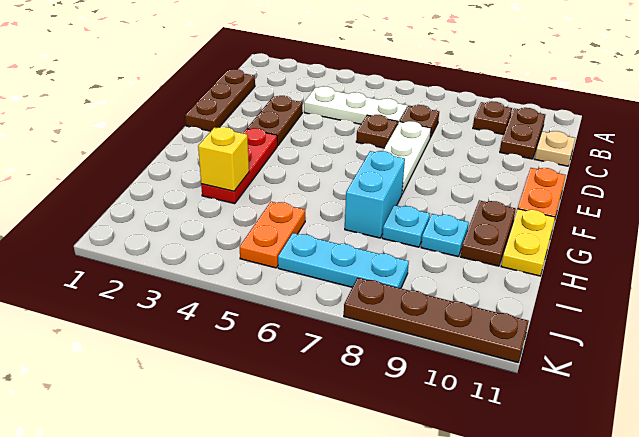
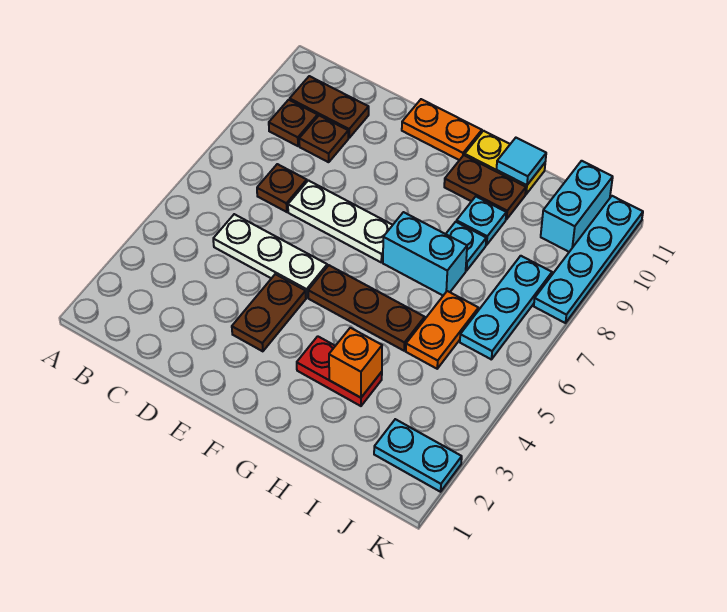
brown 1x3 plate [185,69,255,131] -> brown 1x3 plate moved to [308,265,425,351]
white 1x3 plate [304,86,407,124] -> white 1x3 plate turned to [213,214,327,298]
tan 1x1 plate [535,131,575,166] -> none
brown 1x2 plate [247,96,302,146] -> brown 1x2 plate turned to [232,274,306,351]
brown 1x1 plate [356,115,398,148] -> brown 1x1 plate moved to [299,116,348,162]
red 1x3 plate [201,128,277,204] -> red 1x2 plate [297,336,382,406]
yellow 1x1 brick [198,127,249,191] -> orange 1x1 brick [329,328,382,398]
none -> cyan 1x1 tile [497,138,546,185]
orange 1x2 plate [240,202,305,268] -> orange 1x2 plate turned to [406,291,478,369]
none -> cyan 1x2 plate [374,419,462,492]
none -> cyan 1x2 brick [541,161,613,252]
brown 1x4 plate [344,278,529,363] -> cyan 1x4 plate [534,196,643,323]

